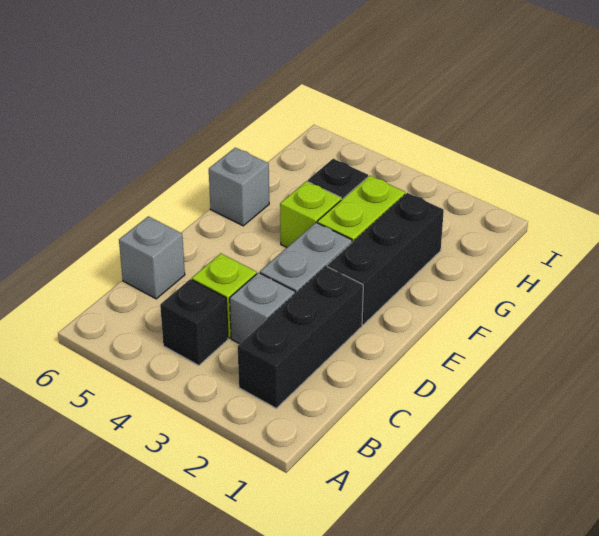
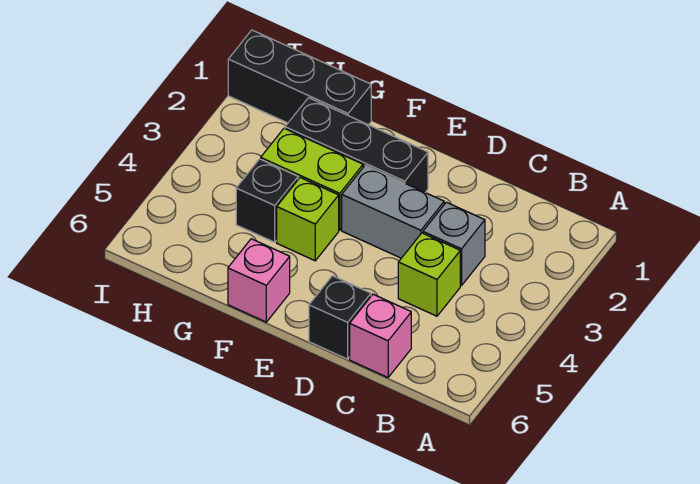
black 1x3 brick [238,266,363,408] -> black 1x3 brick moved to [228,30,371,125]
black 1x1 brick [160,279,228,366] -> black 1x1 brick moved to [309,276,371,359]
grey 1x1 brick [119,216,185,299] -> pink 1x1 brick [350,294,411,377]
grey 1x1 brick [209,148,269,226] -> pink 1x1 brick [228,239,290,322]

